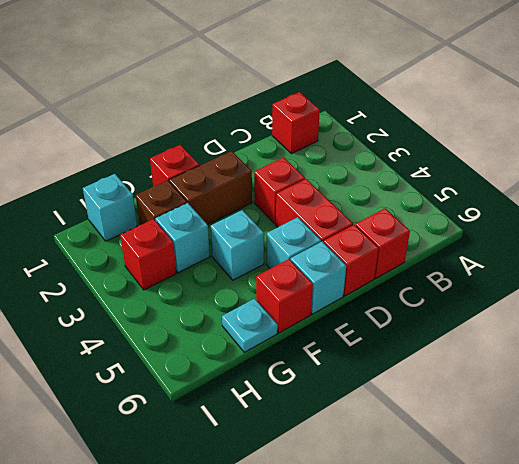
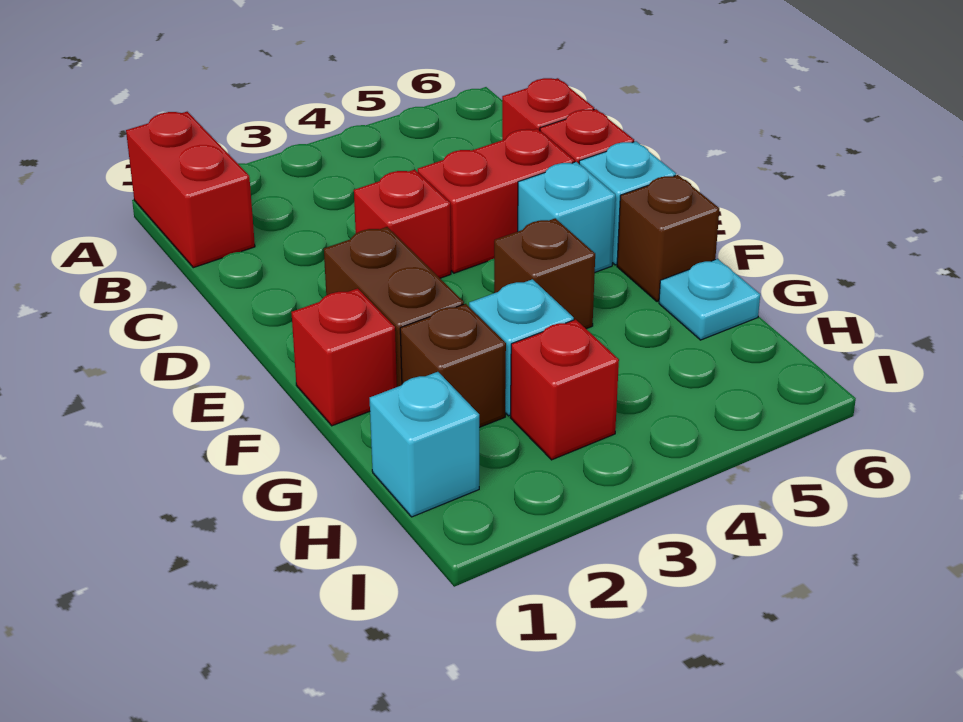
red 1x1 brick [272,92,320,153] -> red 1x2 brick [126,112,255,268]
cyan 1x1 brick [211,210,264,280] -> brown 1x1 brick [494,218,595,329]
red 1x1 brick [256,259,313,333] -> brown 1x1 brick [617,175,719,302]

